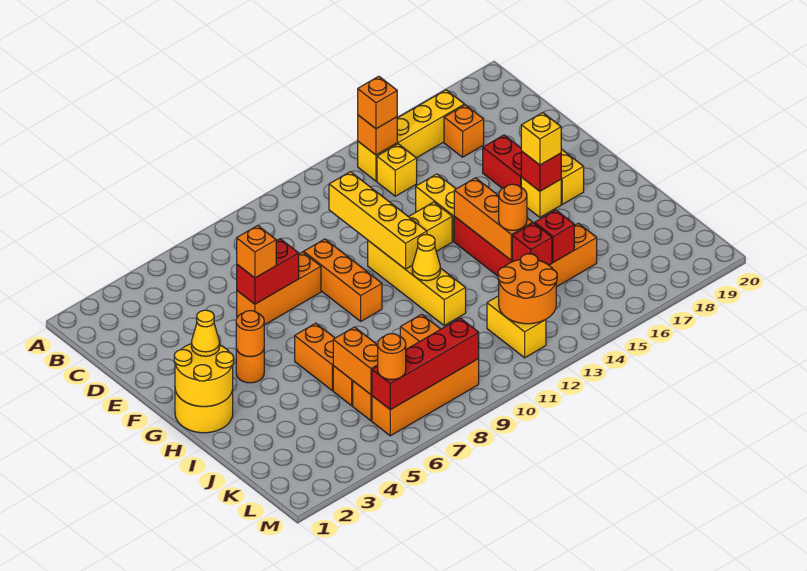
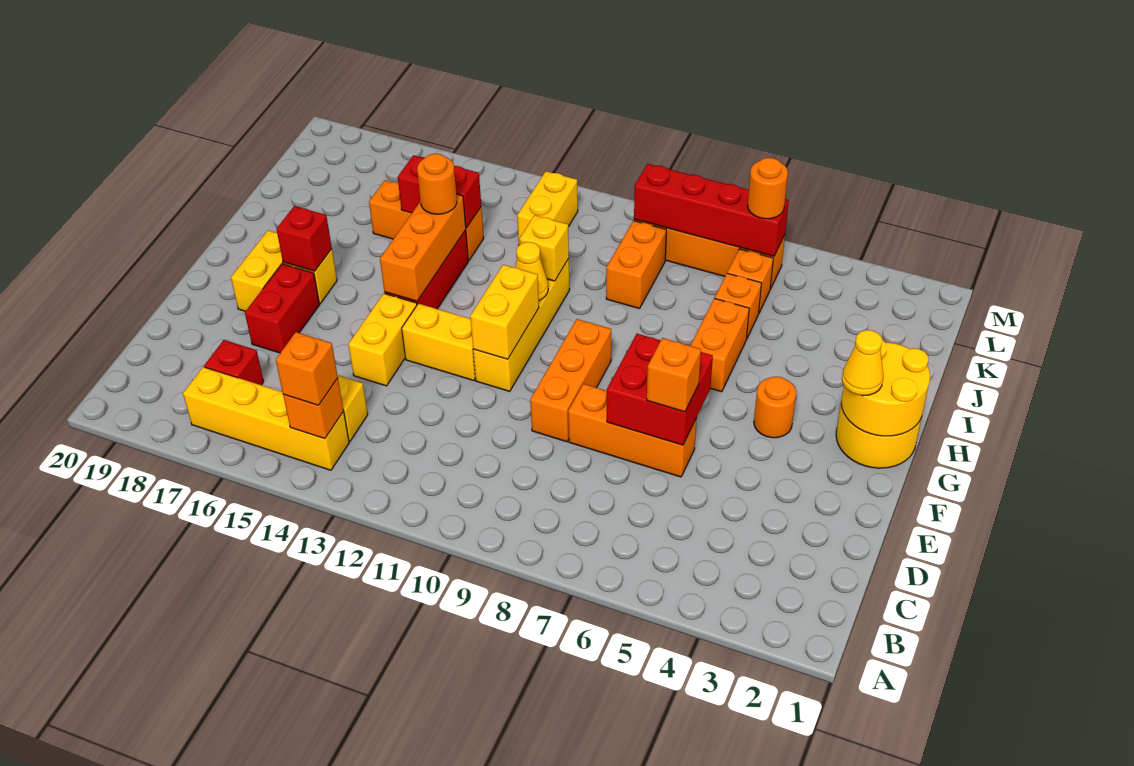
orange 1x1 brick [444,105,484,157] -> red 1x1 brick [204,340,264,385]
yellow 1x4 brick [329,172,427,269] -> yellow 1x2 brick [470,265,539,359]
red 1x2 brick [237,239,299,304] -> red 2x2 brick [607,334,713,445]
orange 1x1 round brick [236,311,264,357] -> none
yellow 1x1 brick [521,113,561,165] -> yellow 1x1 brick moved to [520,215,569,281]
orange 1x2 brick [333,327,378,394] -> none
orange 2x2 round brick [498,254,557,324] -> none

